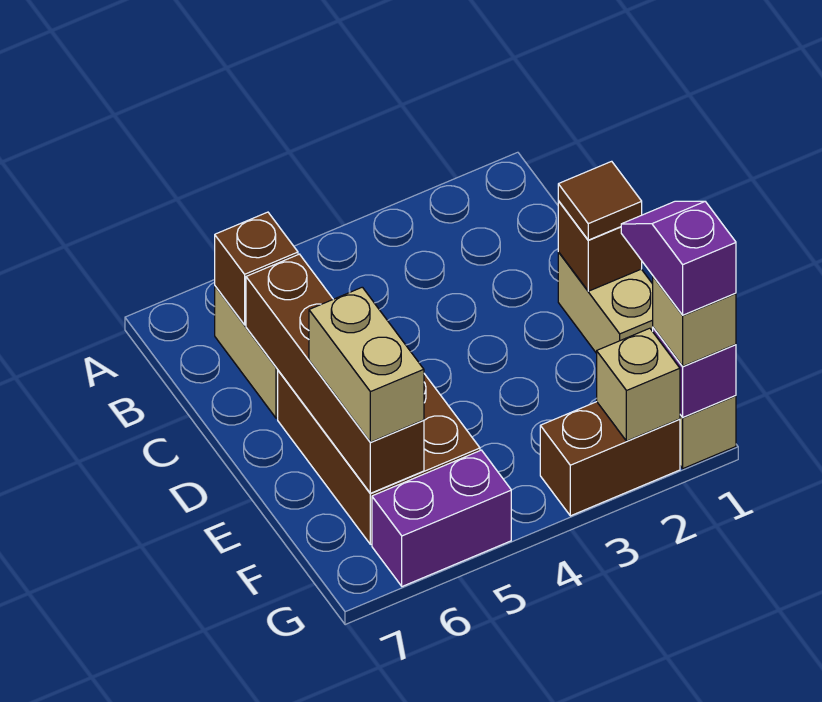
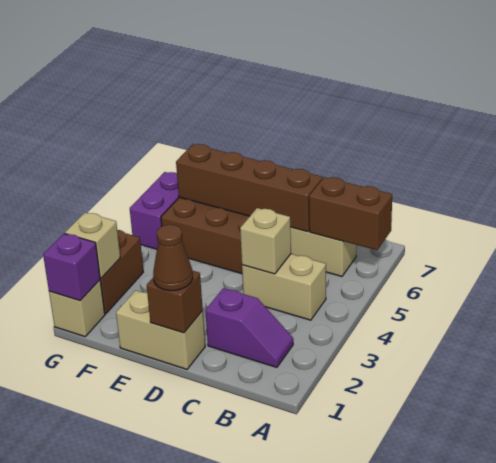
brown 1x1 brick [215,212,298,325] -> brown 1x2 brick [309,177,392,250]
brown 1x1 tile [558,161,642,240] -> brown 1x1 cone [153,225,193,291]
tan 1x2 brick [309,287,424,442] -> tan 1x2 brick moved to [242,254,326,320]
purple 1x2 slope [621,201,736,315] -> purple 1x2 slope moved to [205,288,293,367]
tan 1x1 brick [653,276,736,366] -> tan 1x1 brick moved to [240,208,291,274]

